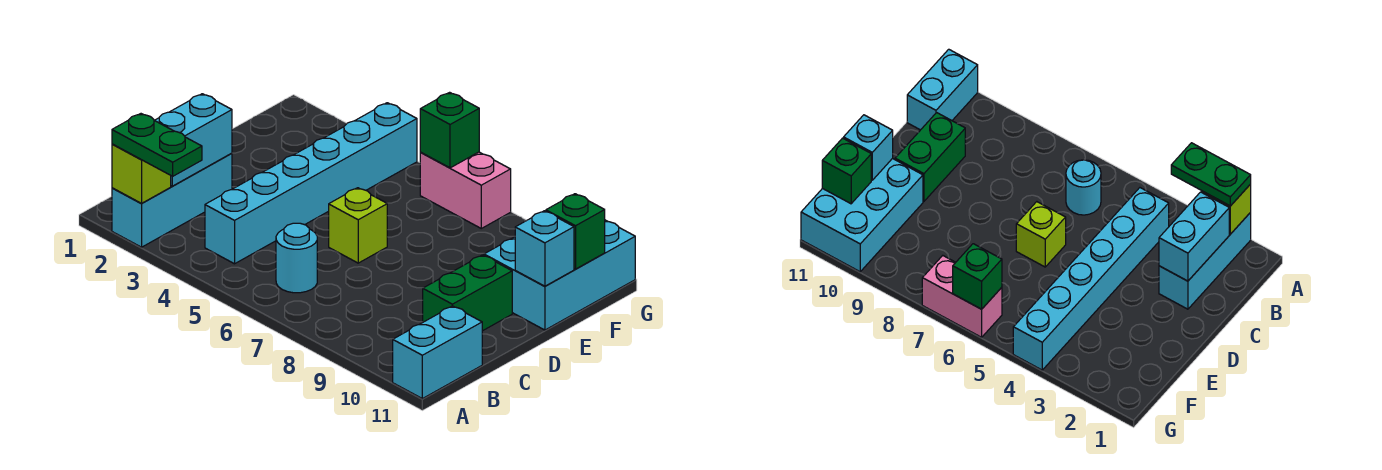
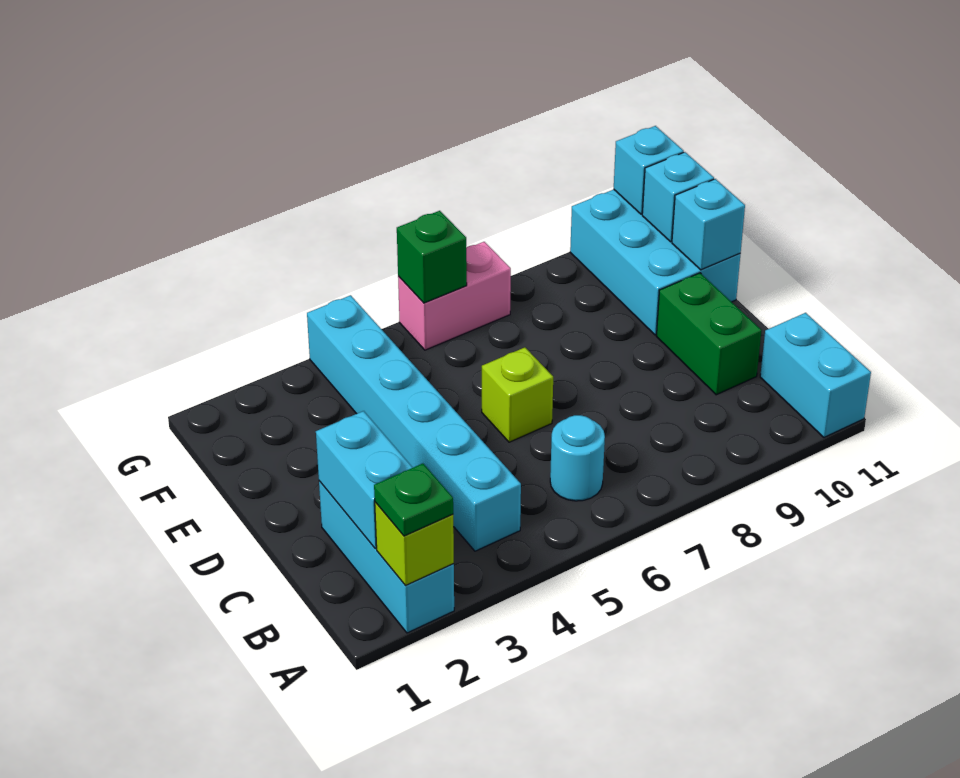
green 1x2 plate [112,114,202,176] -> green 1x1 plate [374,464,453,536]
green 1x1 brick [546,194,605,269] -> cyan 1x1 brick [642,152,714,242]
none -> cyan 1x1 brick [614,126,684,214]

